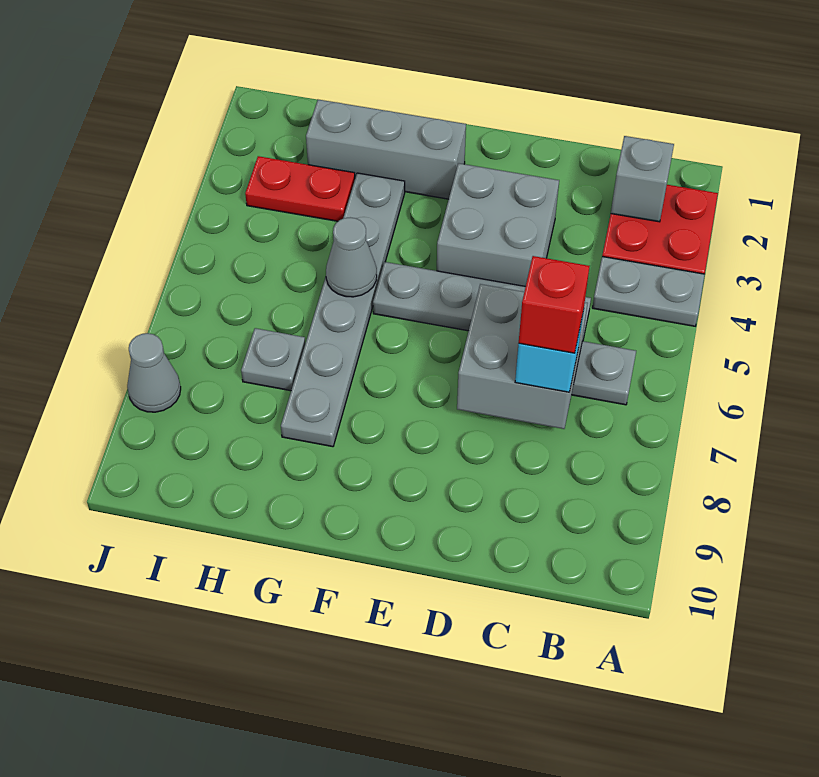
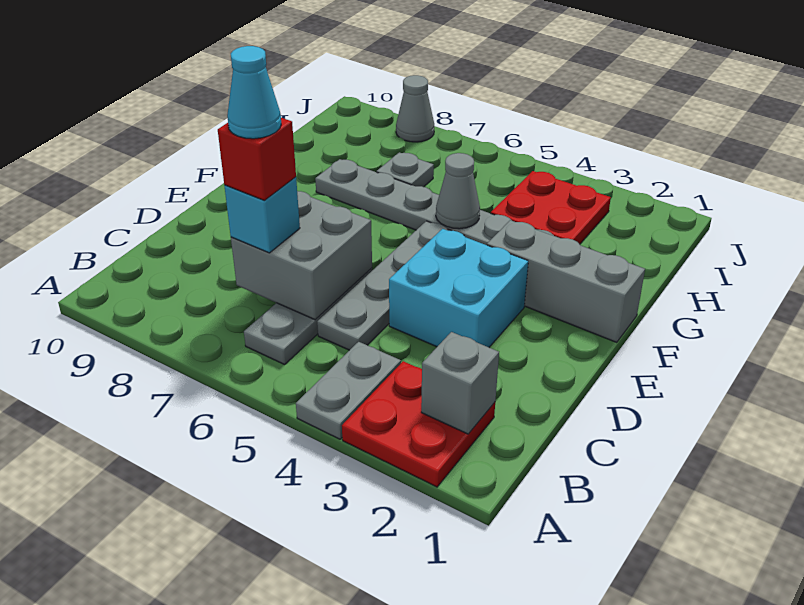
none -> cyan 1x1 cone [227,46,281,139]
grey 2x2 brick [437,163,559,286] -> cyan 2x2 brick [389,229,528,347]
grey 1x3 brick [306,100,466,199] -> grey 1x3 brick turned to [487,220,645,343]
red 1x2 plate [245,156,355,221] -> red 2x2 plate [491,171,611,244]

